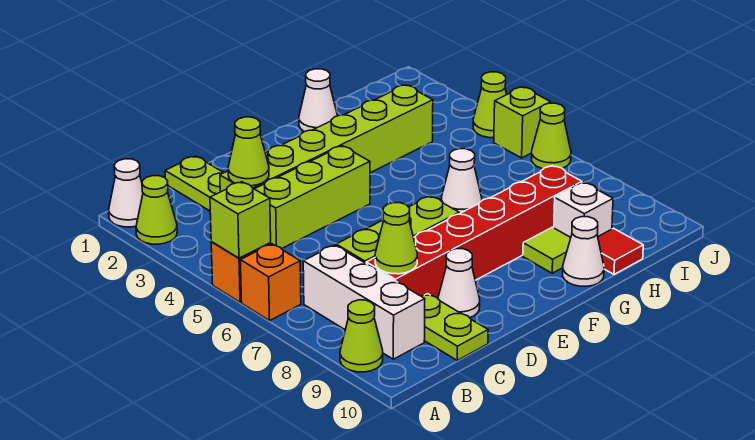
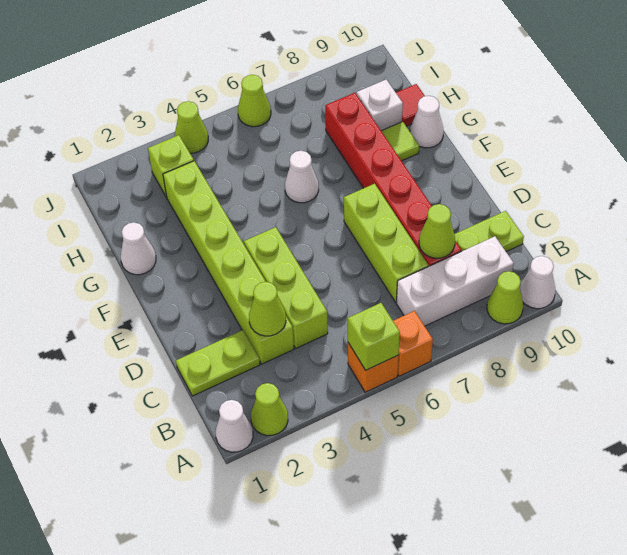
white 1x1 cone [438,249,480,318] -> white 1x1 cone moved to [520,256,556,309]
lime 1x1 brick [494,87,551,158] -> lime 1x1 brick moved to [148,135,194,197]

